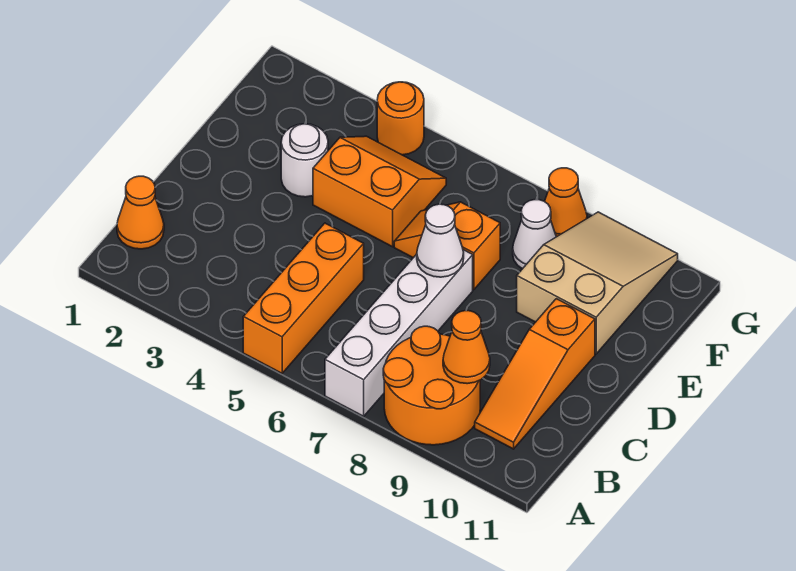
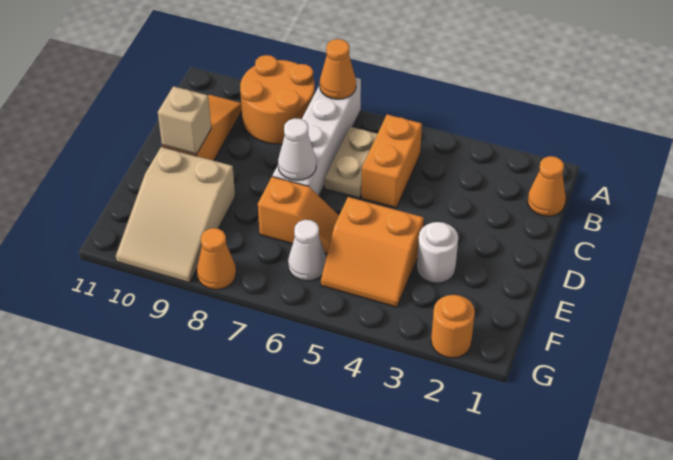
orange 1x3 brick [243,223,364,373] -> orange 1x2 brick [361,115,422,208]
none -> tan 1x2 plate [324,127,377,198]
orange 1x1 cone [443,311,490,384] -> orange 1x1 cone moved to [320,39,356,99]
none -> tan 1x1 brick [158,86,211,154]
white 1x1 cone [513,200,556,269] -> white 1x1 cone moved to [288,220,326,281]
orange 1x1 round brick [377,82,424,155] -> orange 1x1 round brick moved to [431,295,475,358]

